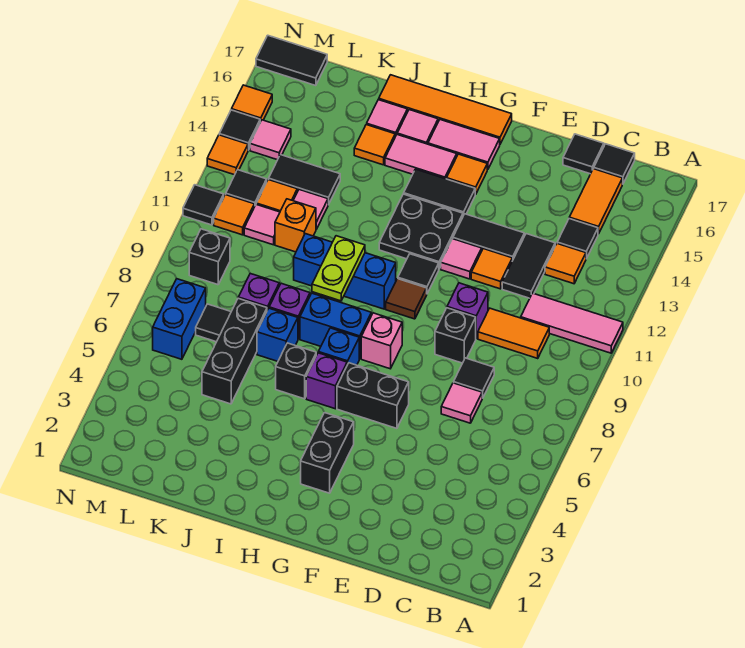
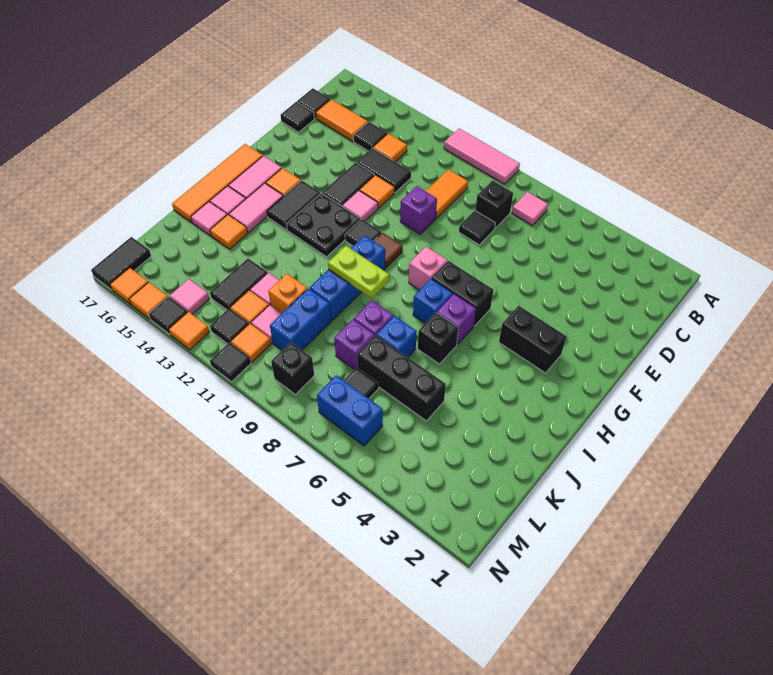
pink 1x3 tile [521,293,623,353] -> pink 1x3 tile turned to [444,128,520,184]
pink 1x1 tile [441,383,482,423] -> pink 1x1 tile moved to [512,192,548,226]
black 1x1 brick [435,308,476,363] -> black 1x1 brick moved to [475,180,513,228]
black 1x2 brick [337,363,409,428] -> black 1x2 brick turned to [432,261,493,326]
blue 1x2 brick [300,293,371,359] -> blue 1x2 brick moved to [270,289,331,350]
none -> orange 1x1 tile [110,268,148,304]

